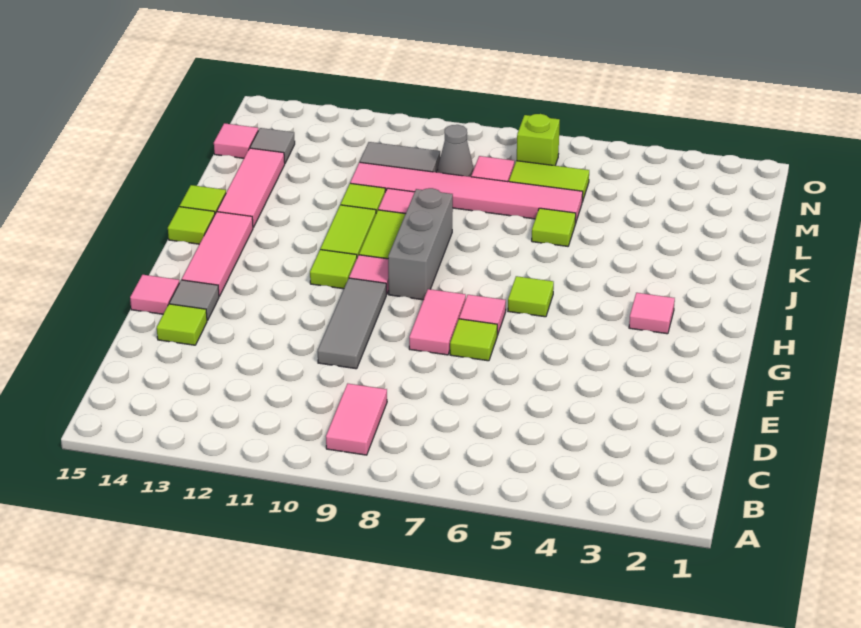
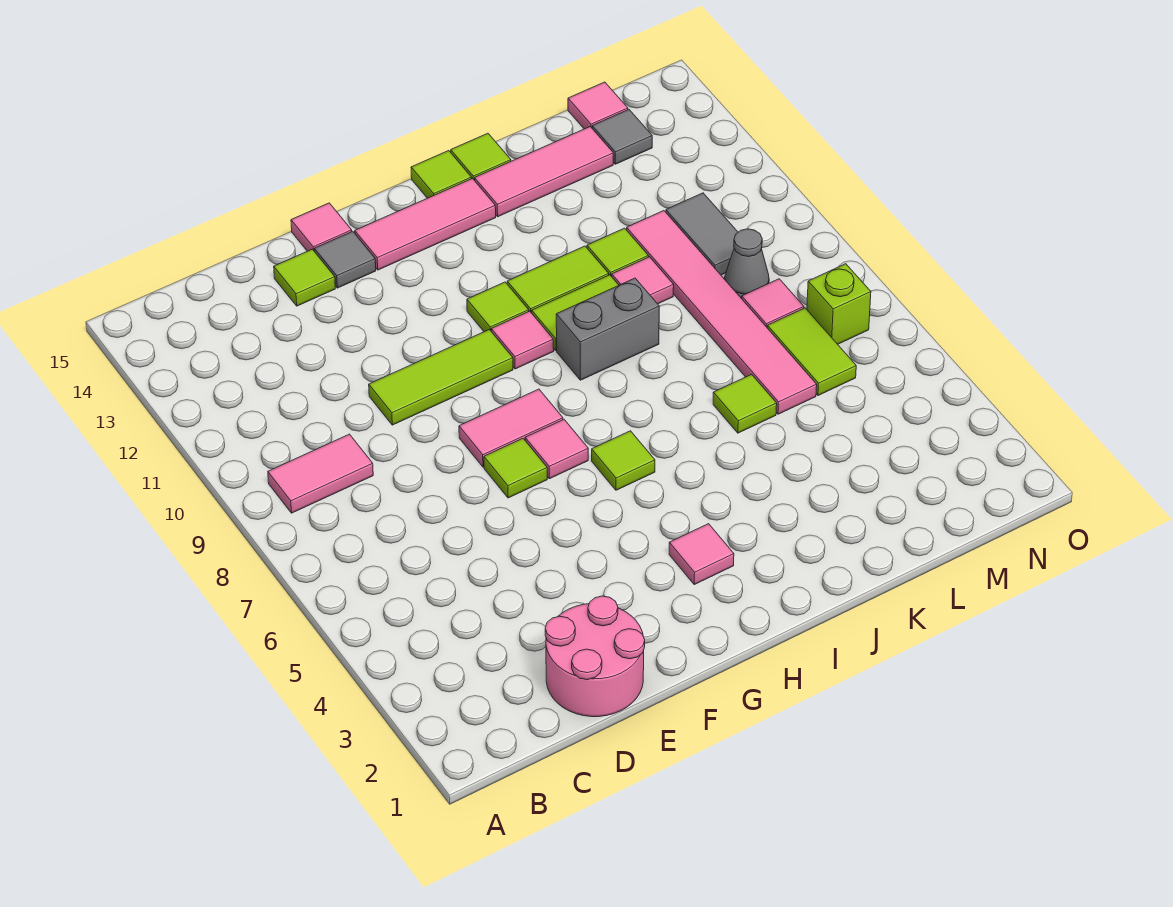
none -> pink 2x2 round brick [545,596,645,717]
grey 1x3 tile [318,278,387,369] -> lime 1x3 tile [369,330,513,425]
grey 1x3 brick [388,188,453,300] -> grey 1x2 brick [556,278,659,380]

